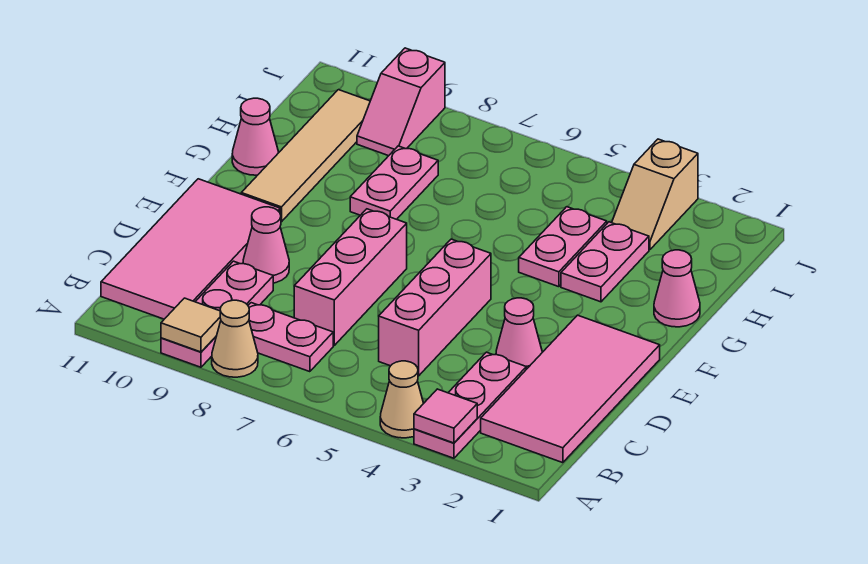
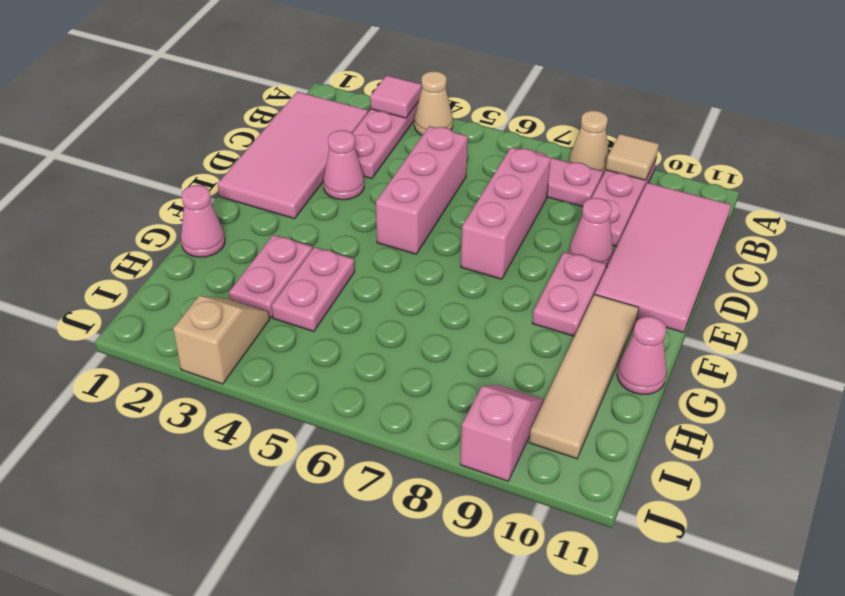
pink 1x2 plate [350,146,438,219] -> pink 1x2 plate moved to [532,252,606,336]

